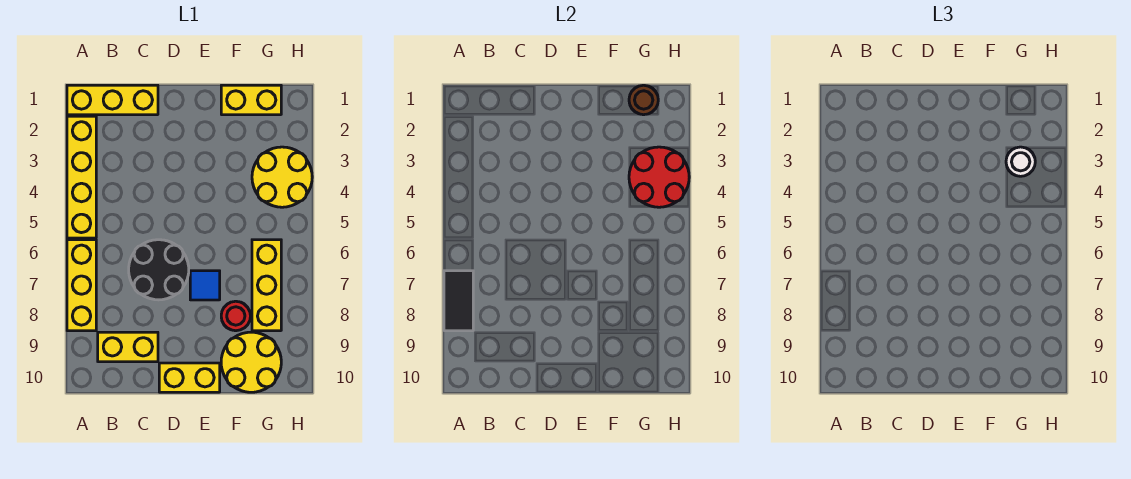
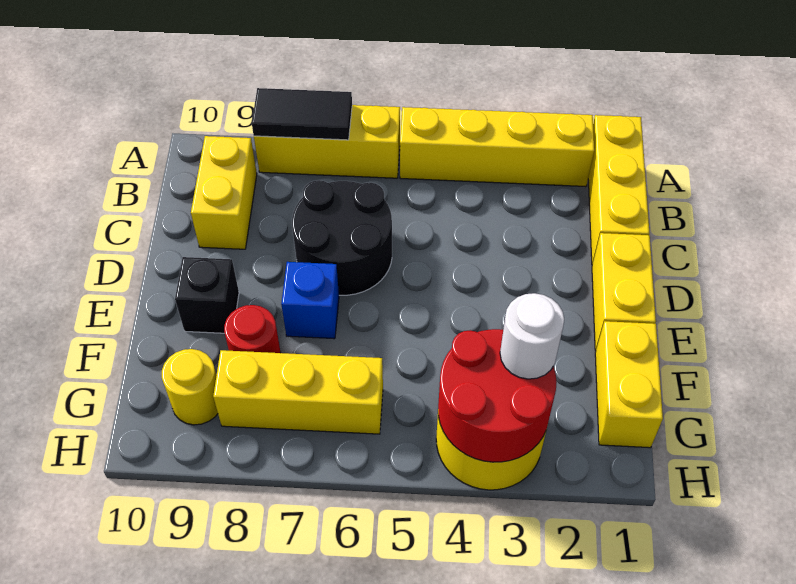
yellow 1x2 brick [159,363,220,392] -> yellow 1x2 brick moved to [592,233,656,351]
blue 1x1 tile [190,271,220,300] -> blue 1x1 brick [281,262,339,339]
none -> black 1x1 brick [175,257,239,333]
yellow 2x2 round brick [221,332,281,392] -> yellow 1x1 round brick [162,349,218,425]
brown 1x1 round brick [629,85,658,115] -> none

